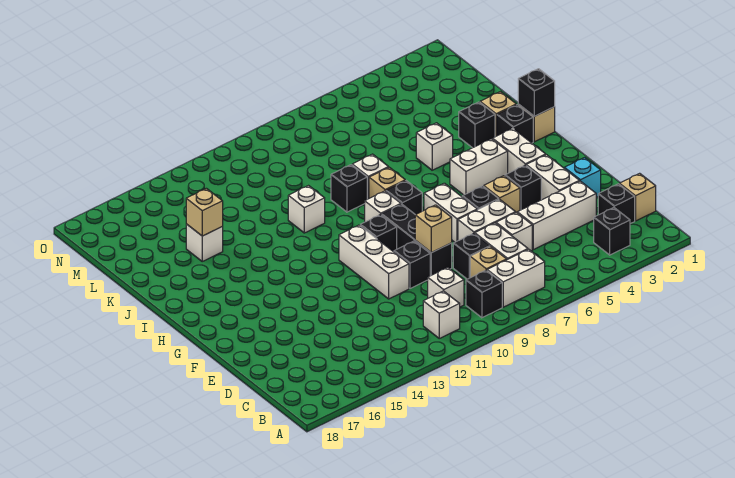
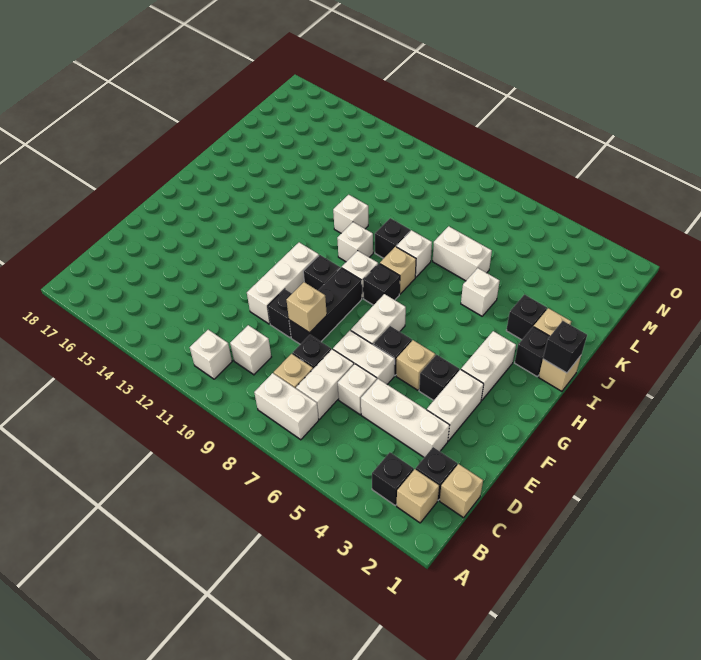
black 1x1 brick [466,270,502,318] -> none
cyan 1x1 brick [564,157,601,197] -> none
white 1x2 brick [450,139,508,195] -> white 1x2 brick moved to [433,226,492,281]
white 1x1 brick [186,224,223,261] -> white 1x1 brick moved to [337,222,373,262]
tan 1x1 brick [186,188,223,236] -> tan 1x1 brick moved to [397,469,439,523]

